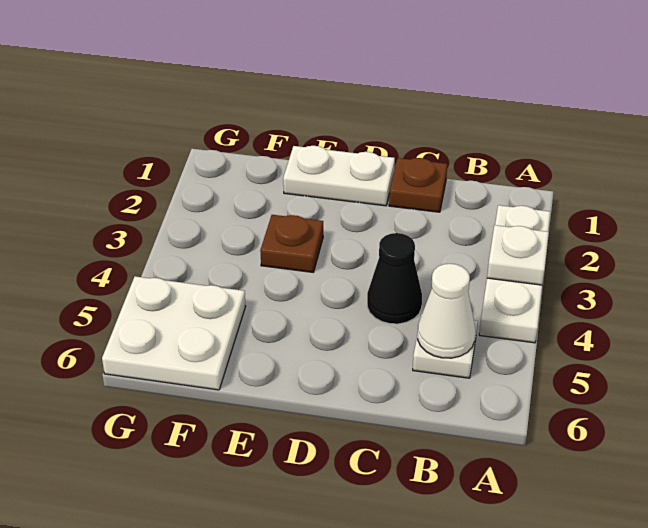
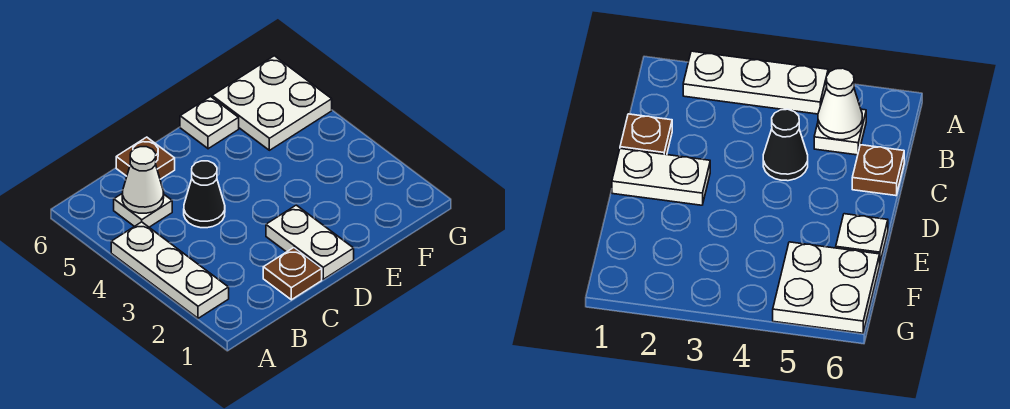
white 1x1 plate [487,225,549,285] -> white 1x1 plate moved to [180,97,239,149]
white 1x2 plate [283,146,395,206] -> white 1x2 plate turned to [266,205,354,279]
brown 1x1 plate [260,215,323,272] -> brown 1x1 plate moved to [116,137,175,179]

